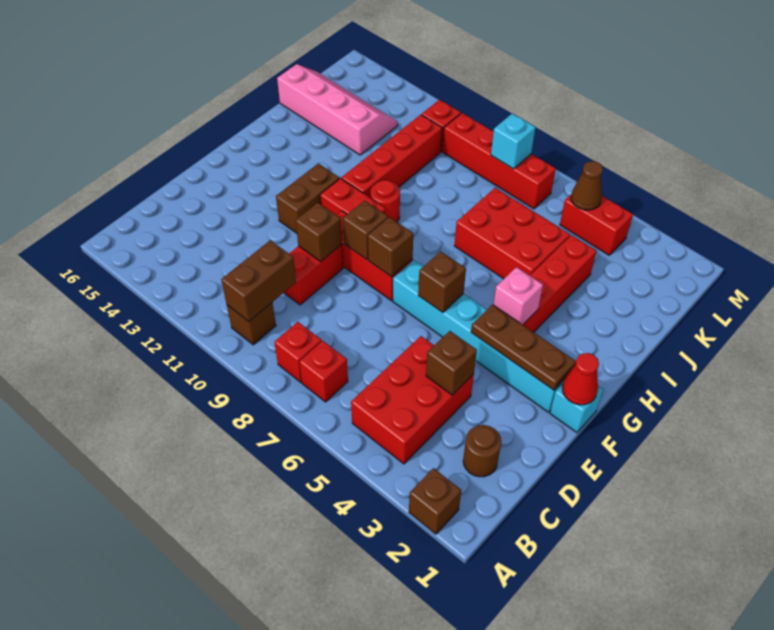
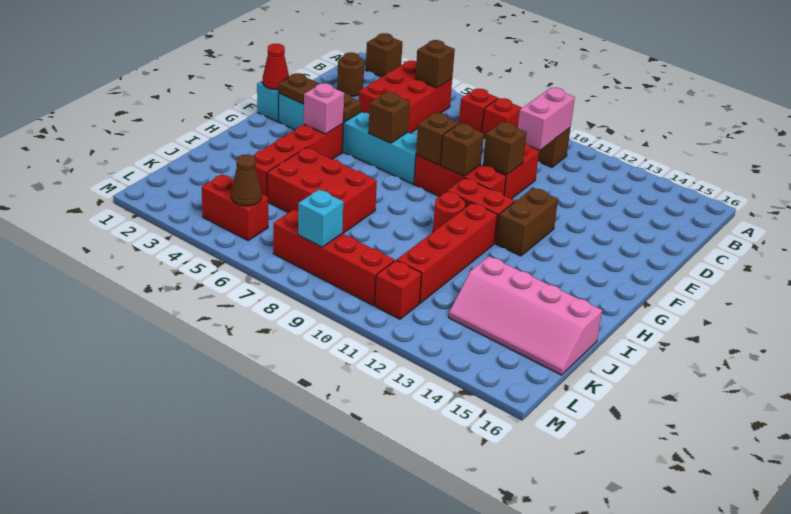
brown 1x2 brick [221,240,296,321] -> pink 1x2 brick [518,88,575,150]
brown 1x1 brick [426,331,477,395] -> brown 1x1 brick moved to [415,40,455,88]

